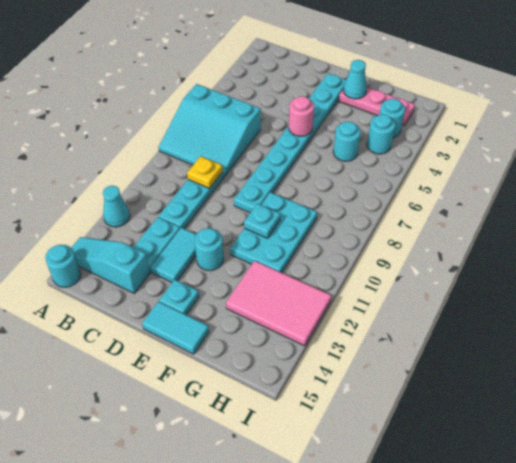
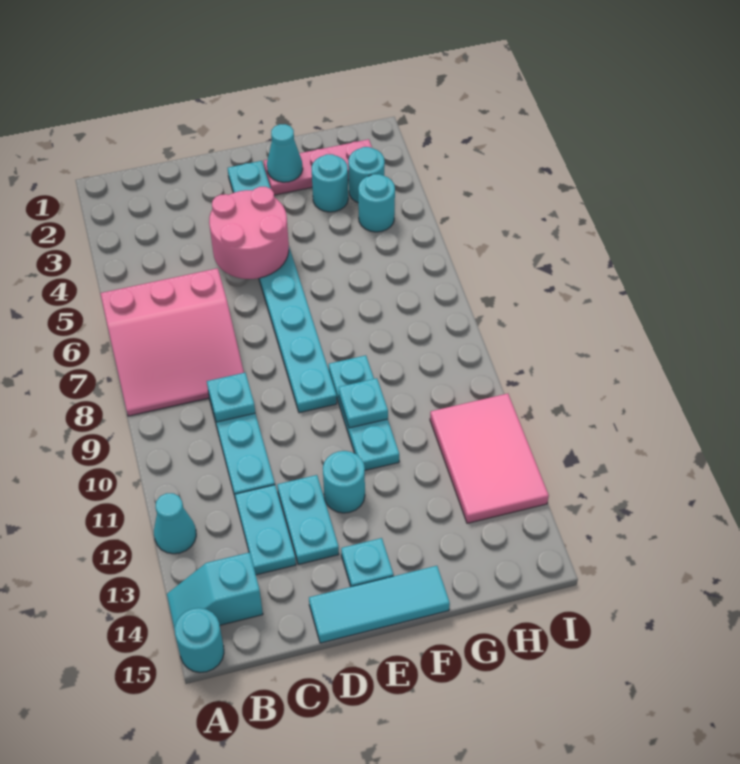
cyan 3x3 slope [159,84,261,178] -> pink 3x3 slope [100,268,244,416]
cyan 1x3 slope [71,237,150,293] -> cyan 1x2 slope [167,552,263,629]
yellow 1x1 plate [187,156,222,189] -> cyan 1x1 plate [207,373,255,422]
cyan 1x2 tile [151,228,196,282] -> cyan 1x2 plate [277,475,339,565]
pink 1x1 round brick [289,96,314,136] -> pink 2x2 round brick [209,187,289,279]
cyan 1x2 tile [142,301,209,354] -> cyan 1x3 tile [309,566,450,643]
cyan 2x3 plate [230,192,317,273] -> cyan 1x3 plate [329,355,399,470]
cyan 1x1 round brick [333,122,361,161] -> cyan 1x1 round brick moved to [311,154,348,212]
pink 2x3 tile [226,261,331,346] -> pink 2x3 tile turned to [430,394,549,523]

